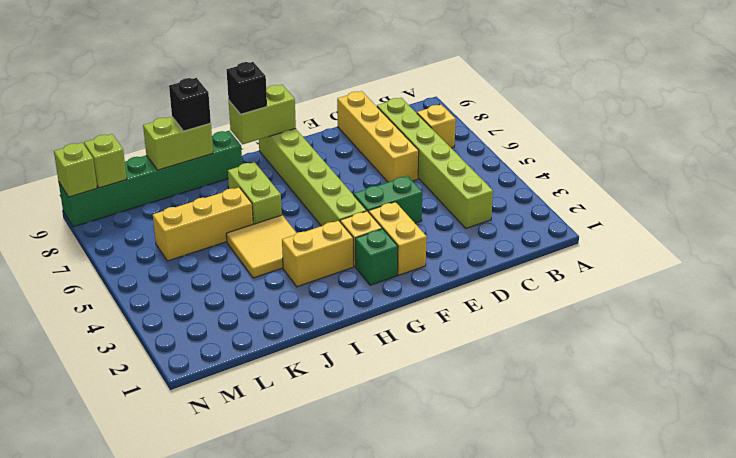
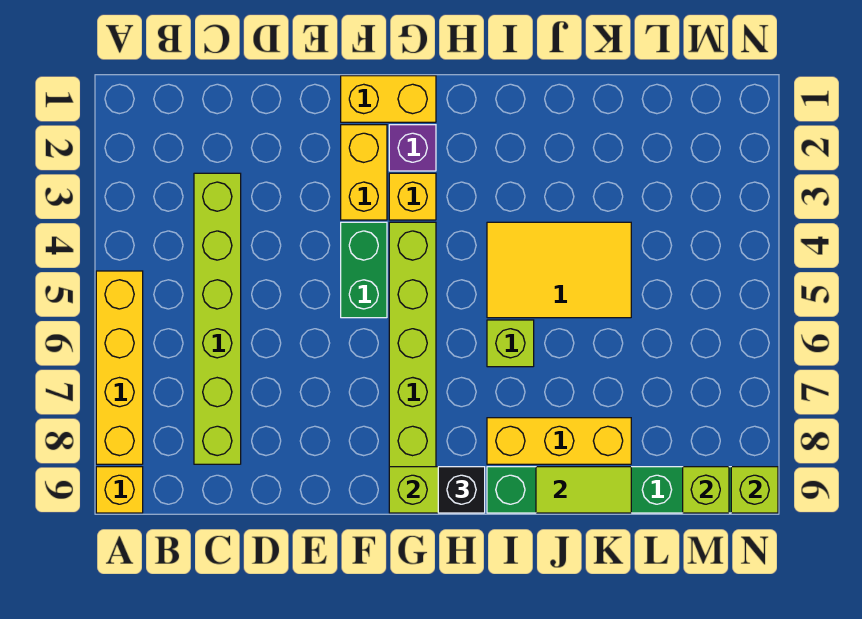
yellow 1x1 brick [417,105,456,148] -> yellow 1x1 brick moved to [96,467,143,513]
yellow 1x4 brick [337,91,419,182] -> yellow 1x4 brick moved to [96,271,143,464]
green 1x2 brick [354,176,422,223] -> green 1x2 brick turned to [341,222,387,318]
green 1x1 brick [355,229,398,285] -> purple 1x1 brick [389,125,436,171]
yellow 1x2 brick [282,221,353,287] -> yellow 1x2 brick moved to [341,76,436,122]
yellow 2x2 tile [226,215,296,278] -> yellow 2x3 tile [487,222,631,318]
lime 1x2 brick [228,162,282,224] -> lime 1x1 brick [487,320,534,367]
yellow 1x3 brick [153,187,253,261] -> yellow 1x3 brick moved to [487,418,631,464]
lime 1x2 brick [143,117,213,170] -> lime 1x2 tile [536,467,631,513]
black 1x1 brick [169,78,211,131] -> none

